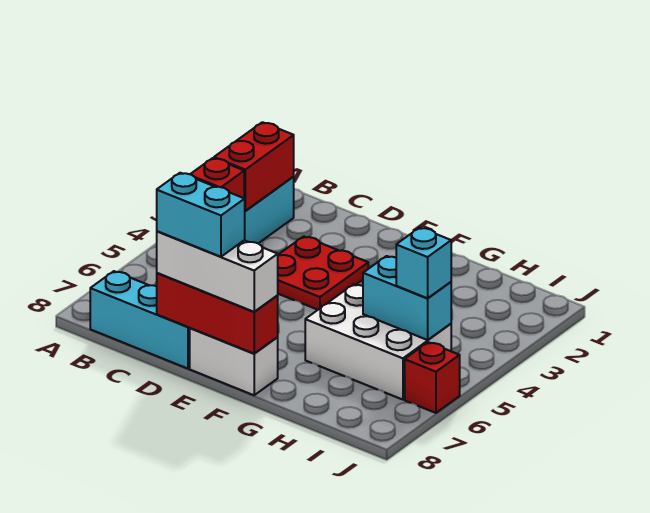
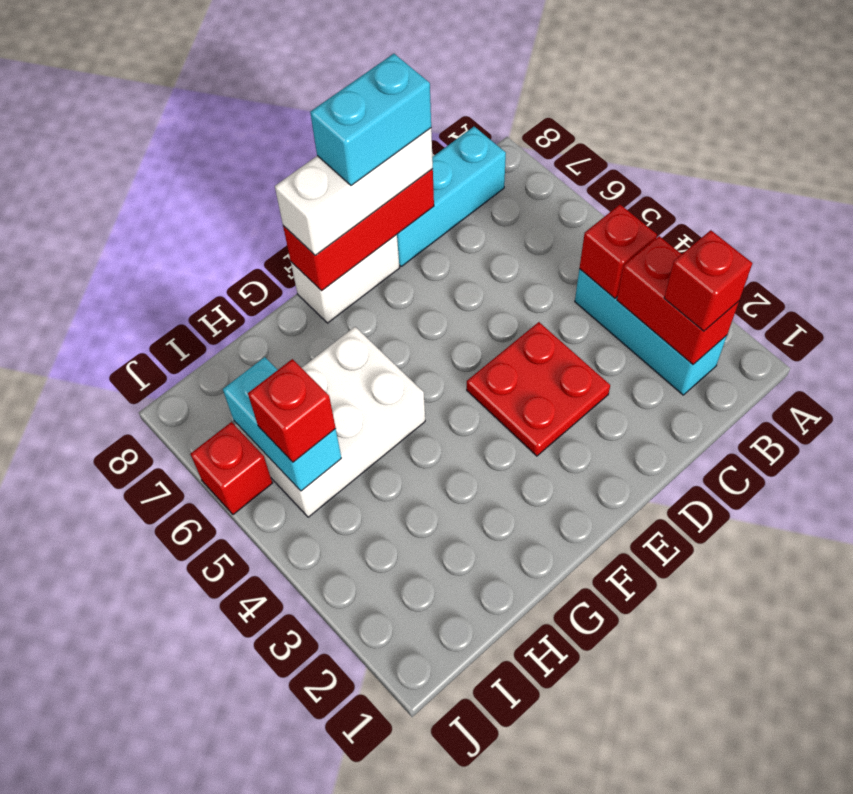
none -> red 1x1 brick [664,230,752,331]
cyan 1x2 brick [363,256,451,340] -> cyan 1x2 brick turned to [223,357,341,491]
cyan 1x1 brick [396,228,451,298] -> red 1x1 brick [248,359,336,462]

